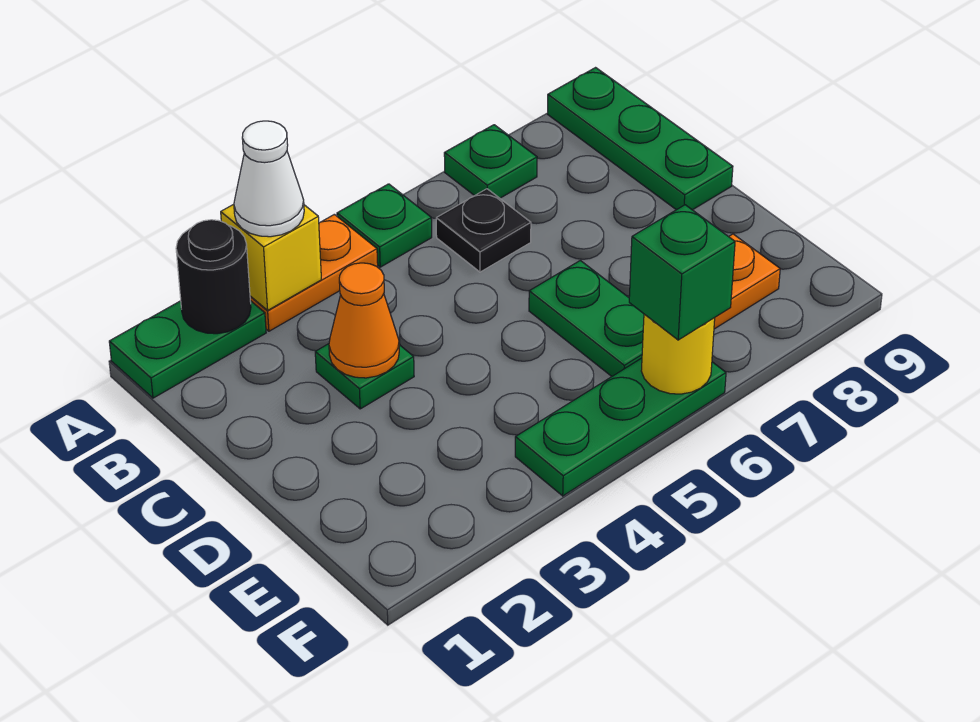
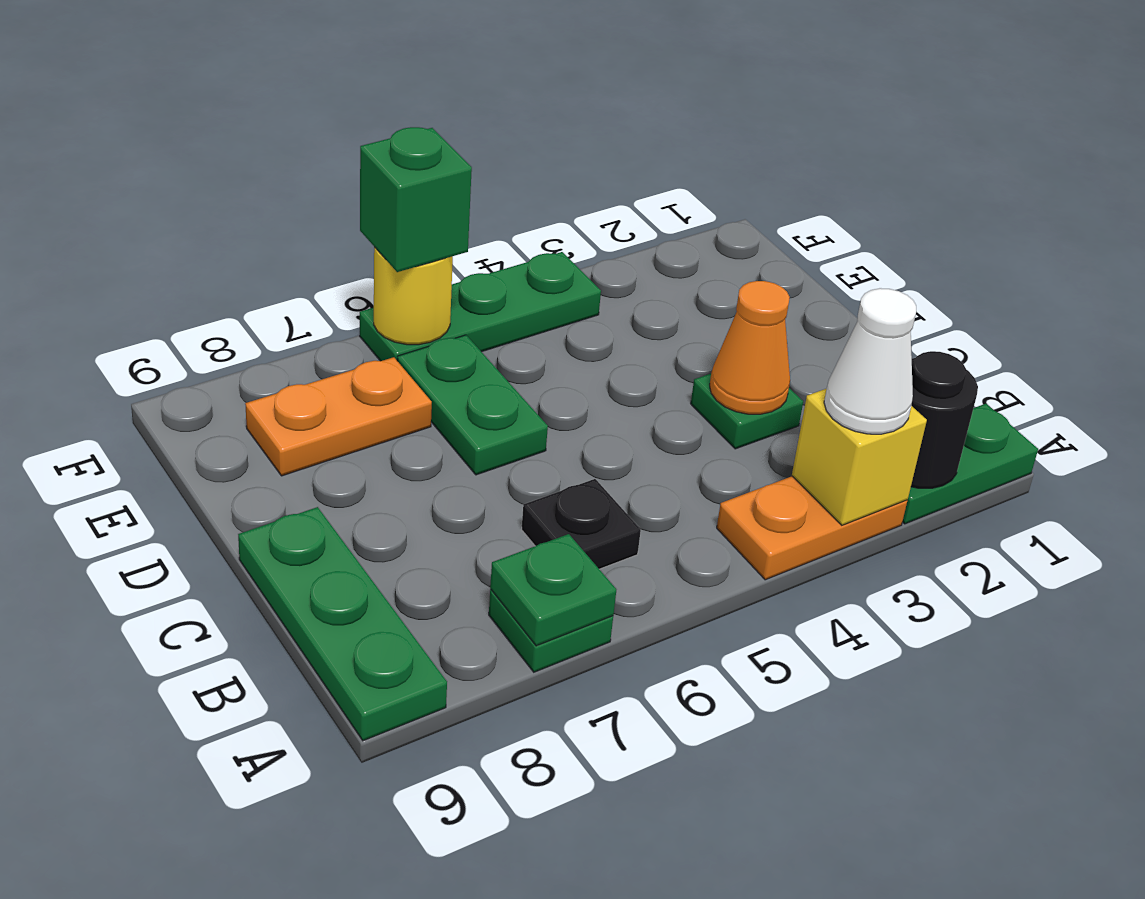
green 1x1 plate [337,184,432,267] -> green 1x1 plate moved to [490,534,616,646]

